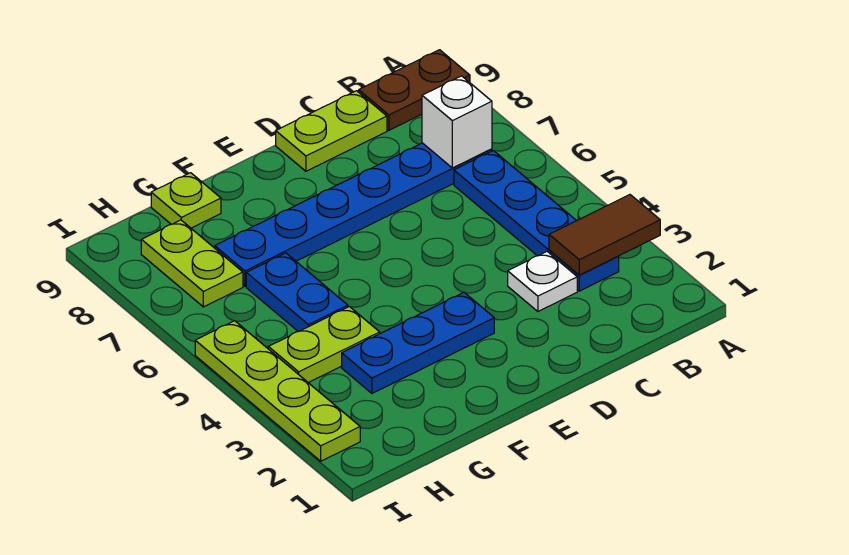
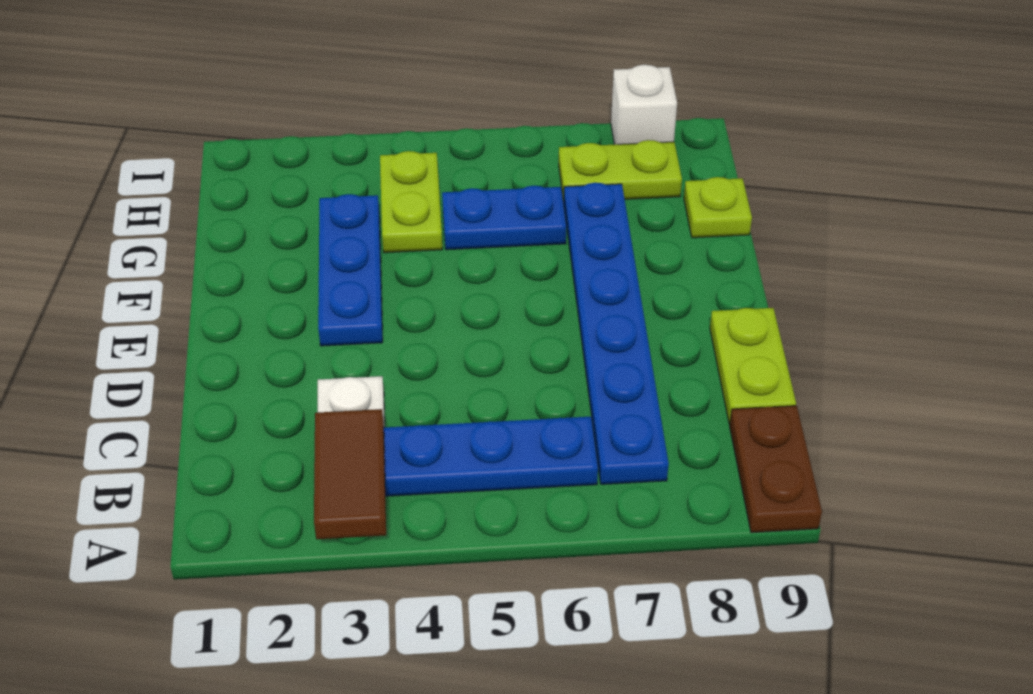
white 1x1 brick [422,76,492,168] -> white 1x1 brick moved to [611,65,677,145]
lime 1x4 plate [195,321,360,461] -> none

